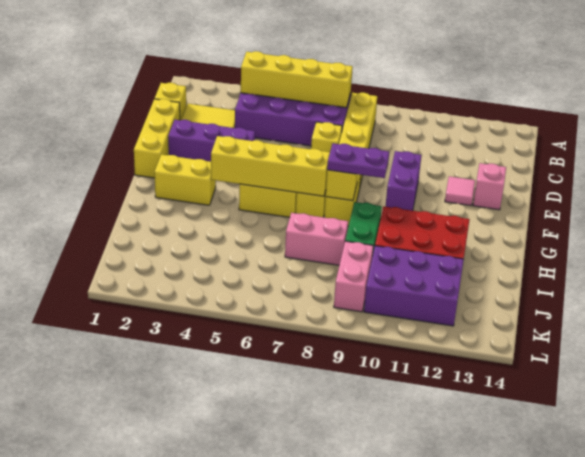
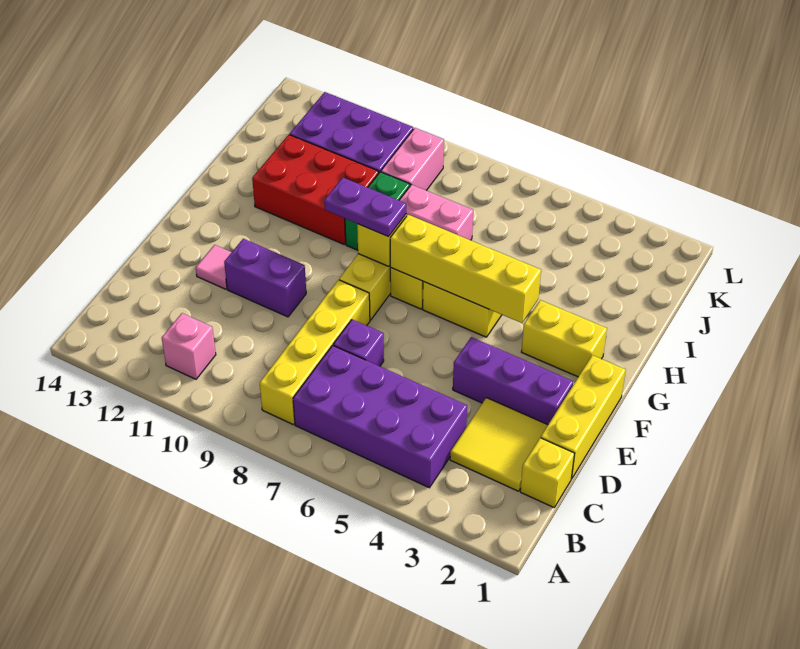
yellow 1x4 brick [241,51,353,108] -> none
yellow 1x1 brick [311,122,342,152] -> purple 1x1 brick [333,319,384,366]
purple 1x2 brick [385,151,421,211] -> purple 1x2 brick turned to [224,239,306,317]
pink 1x1 brick [473,163,506,210] -> pink 1x1 brick moved to [162,313,216,379]

